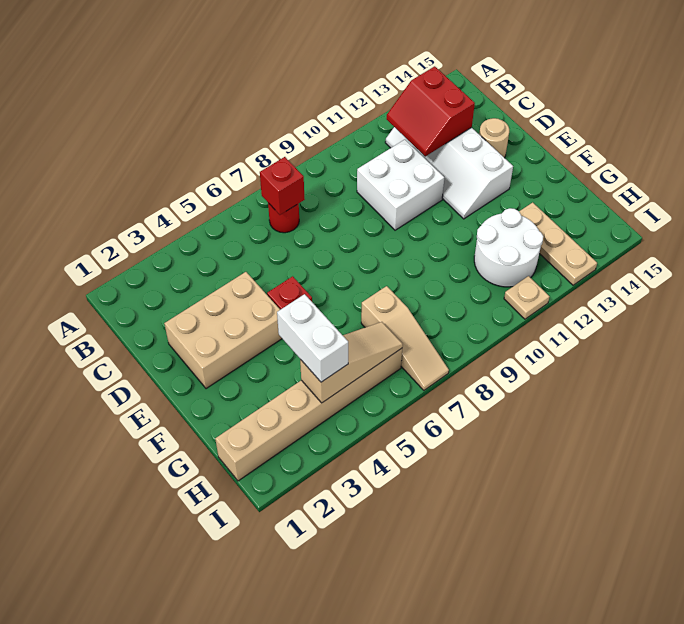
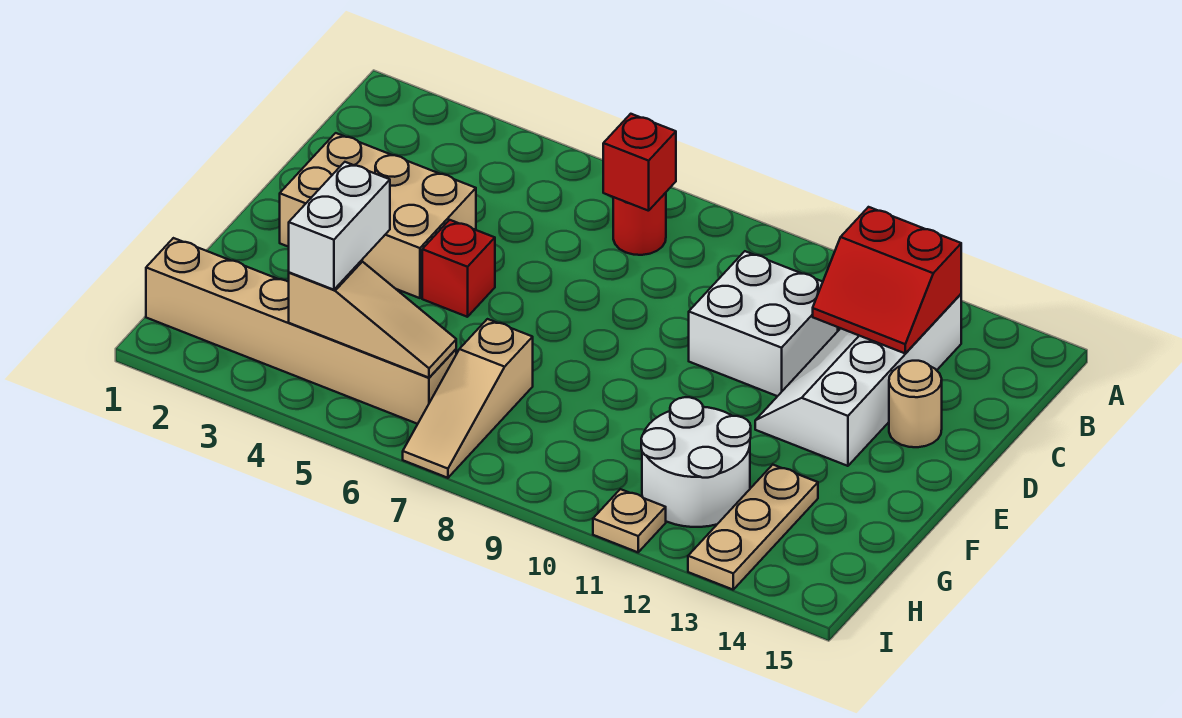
red 2x2 slope [386,66,475,156] -> red 2x2 slope turned to [813,207,961,354]

